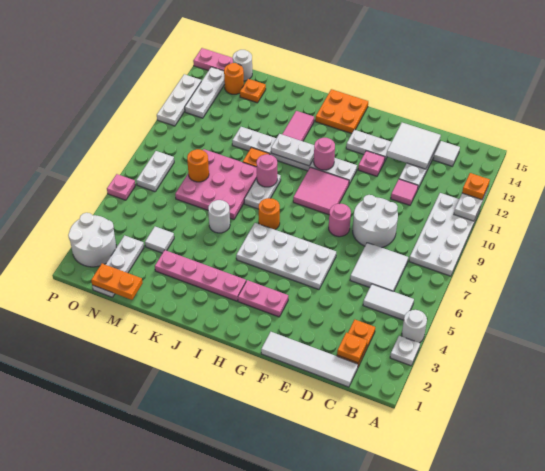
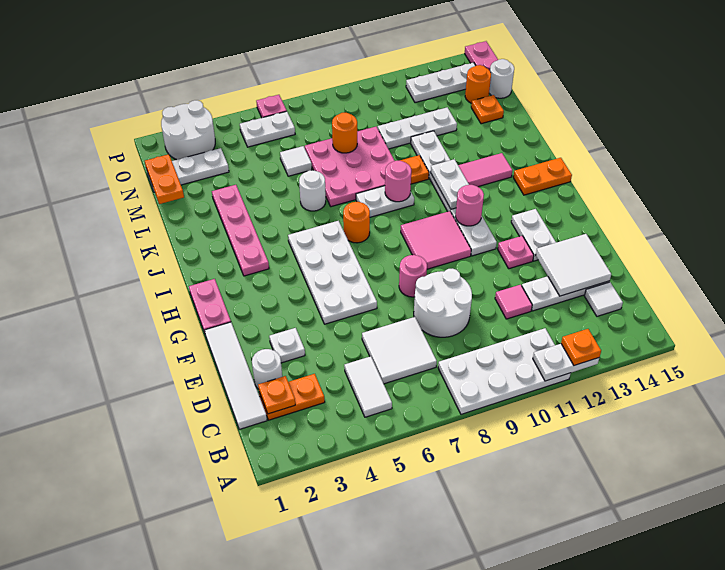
white 1x1 plate [390,336,420,366] -> white 1x1 plate moved to [269,328,305,363]
white 1x1 round brick [402,310,427,343] -> white 1x1 round brick moved to [252,349,282,389]
pink 1x2 plate [238,280,288,317] -> pink 1x2 plate moved to [189,279,231,333]
orange 2x2 plate [315,89,368,134] -> orange 1x2 plate [513,158,572,195]
white 1x1 tile [145,227,174,253] -> white 1x1 tile moved to [280,146,312,176]
white 1x2 plate [136,151,174,192] -> white 1x2 plate moved to [240,111,295,147]
white 1x3 plate [157,74,201,126] -> white 1x3 plate moved to [378,107,457,149]

